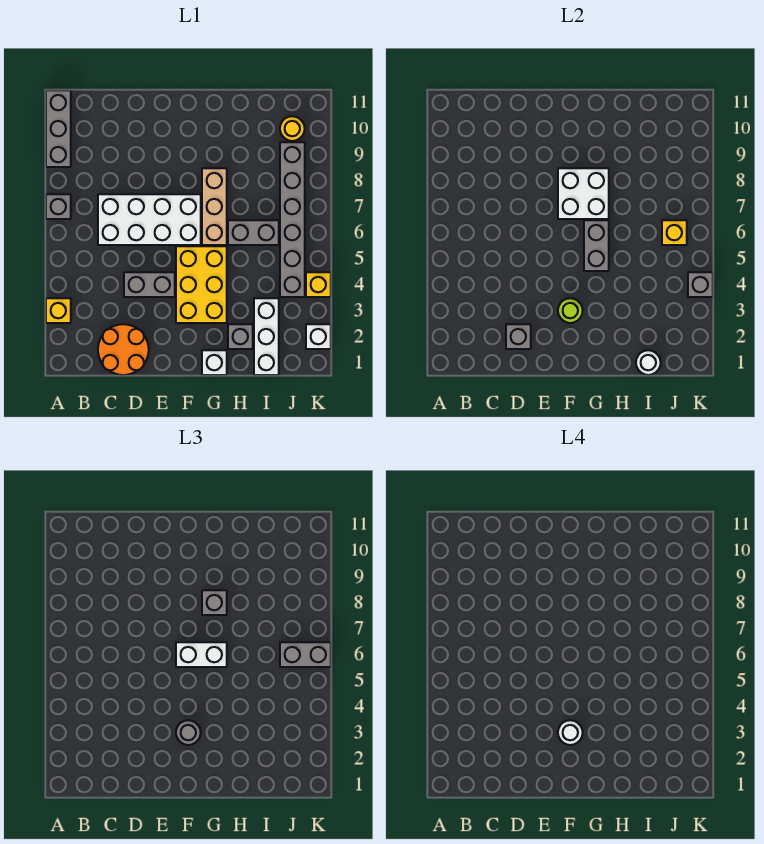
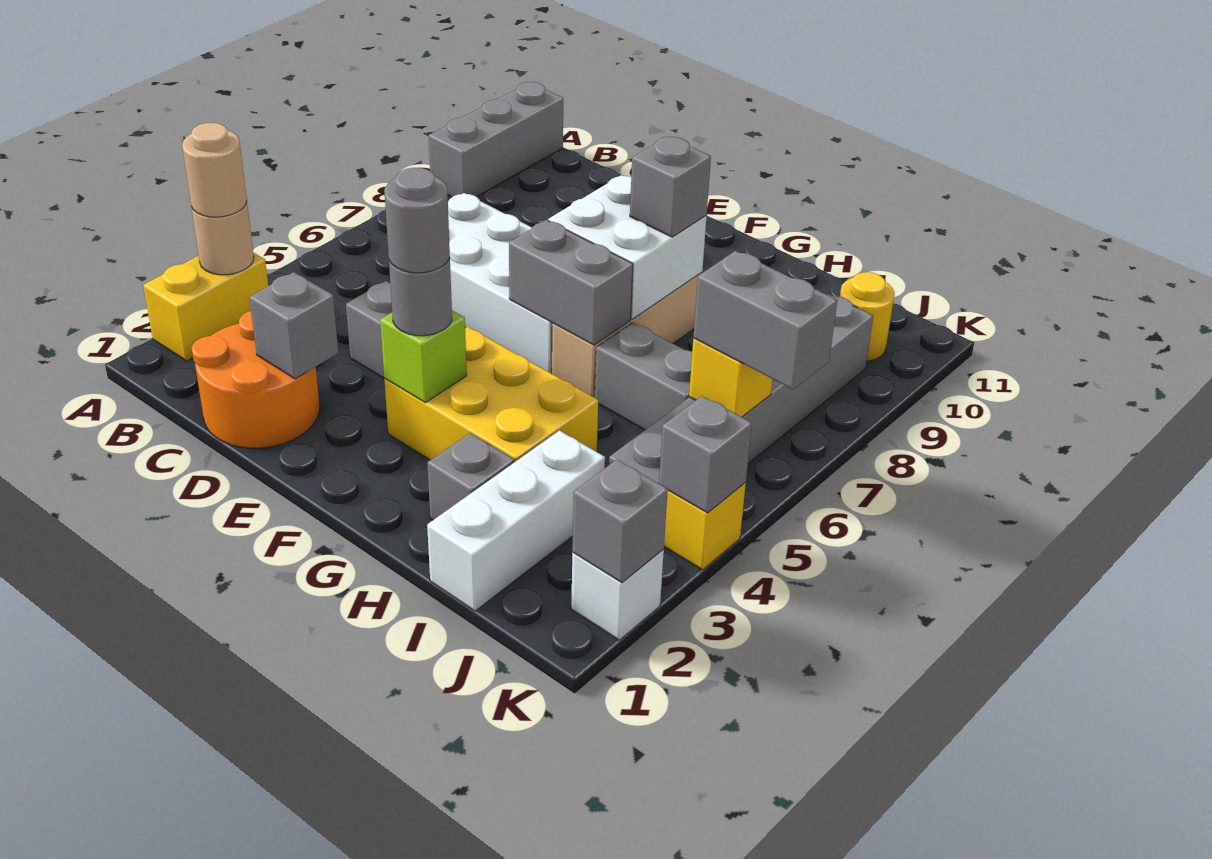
yellow 1x1 brick [46,298,71,323] -> yellow 1x2 brick [143,253,268,361]
none -> tan 1x1 round brick [191,202,254,275]
none -> tan 1x1 round brick [182,123,247,217]
grey 1x1 brick [46,194,71,219] -> grey 1x1 brick moved to [572,460,668,583]
yellow 2x3 brick [176,246,227,323] -> yellow 2x3 brick turned to [384,327,598,462]
lime 1x1 round brick [558,298,583,323] -> lime 1x1 brick [380,311,467,403]
white 1x1 round brick [558,720,583,745] -> grey 1x1 round brick [385,168,450,273]
white 1x2 brick [176,642,227,667] -> none
white 1x1 brick [202,350,227,375] -> none
grey 1x2 brick [584,220,609,271] -> grey 1x2 brick turned to [509,220,633,345]
white 1x1 round brick [636,350,661,375] -> none

